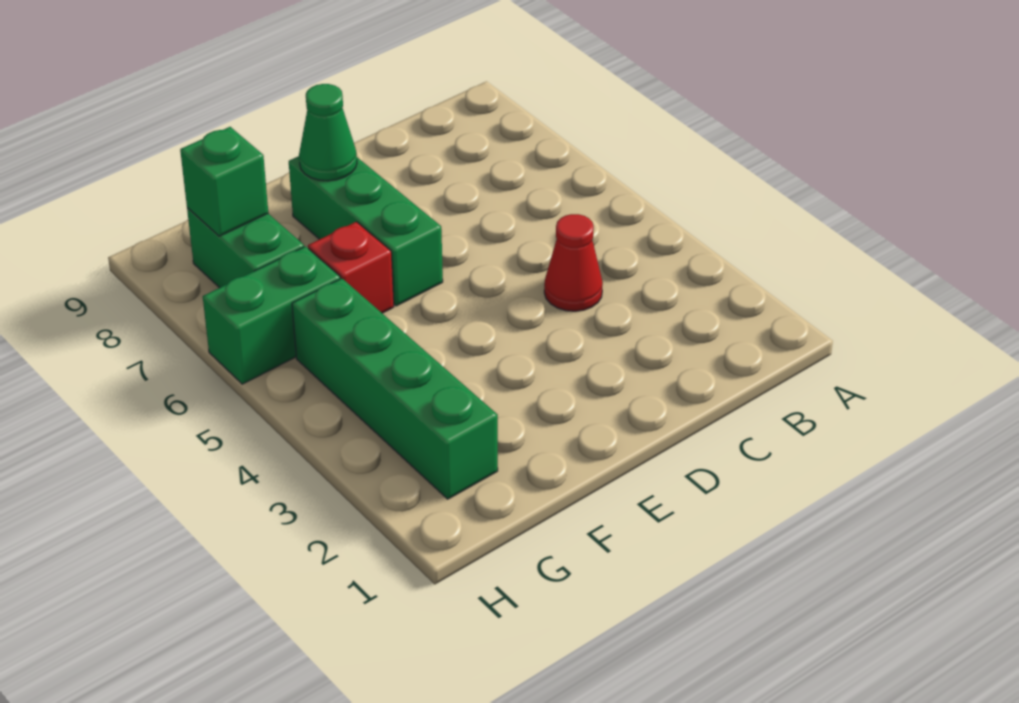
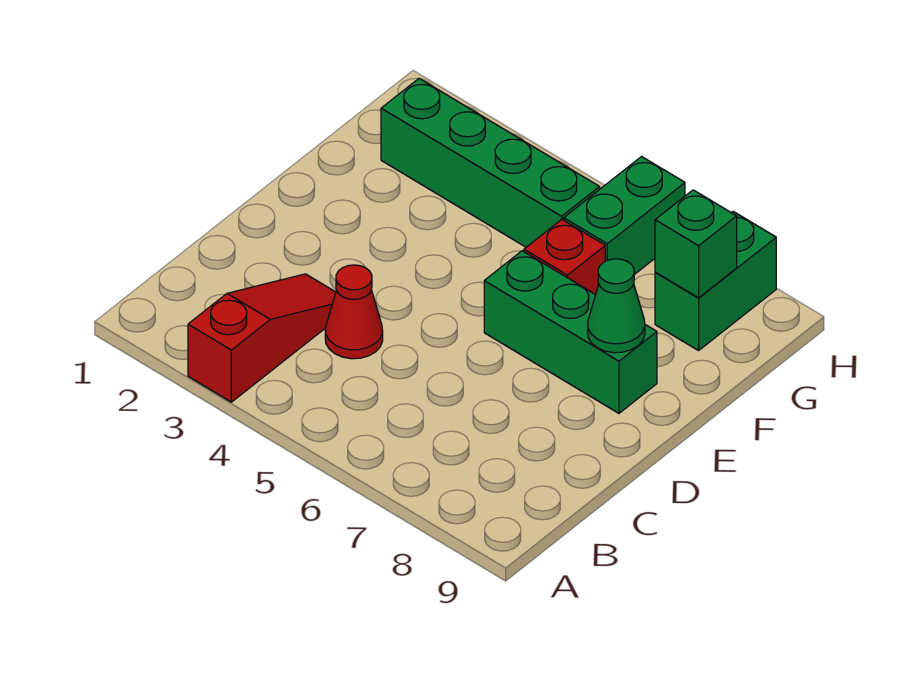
none -> red 1x3 slope [188,274,336,402]
green 1x2 brick [187,208,304,288] -> green 1x2 brick turned to [655,211,776,351]

